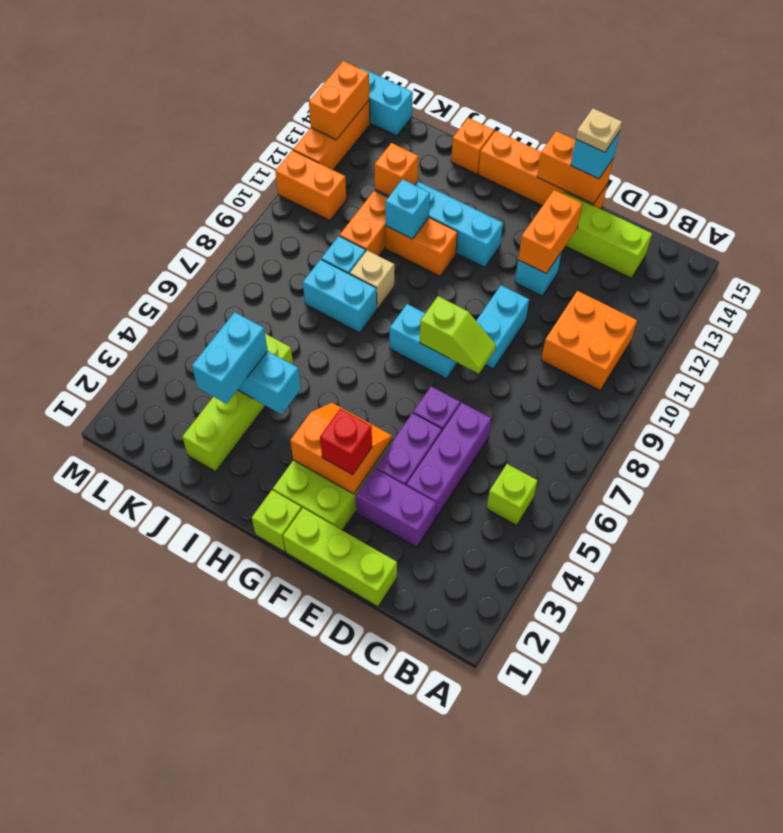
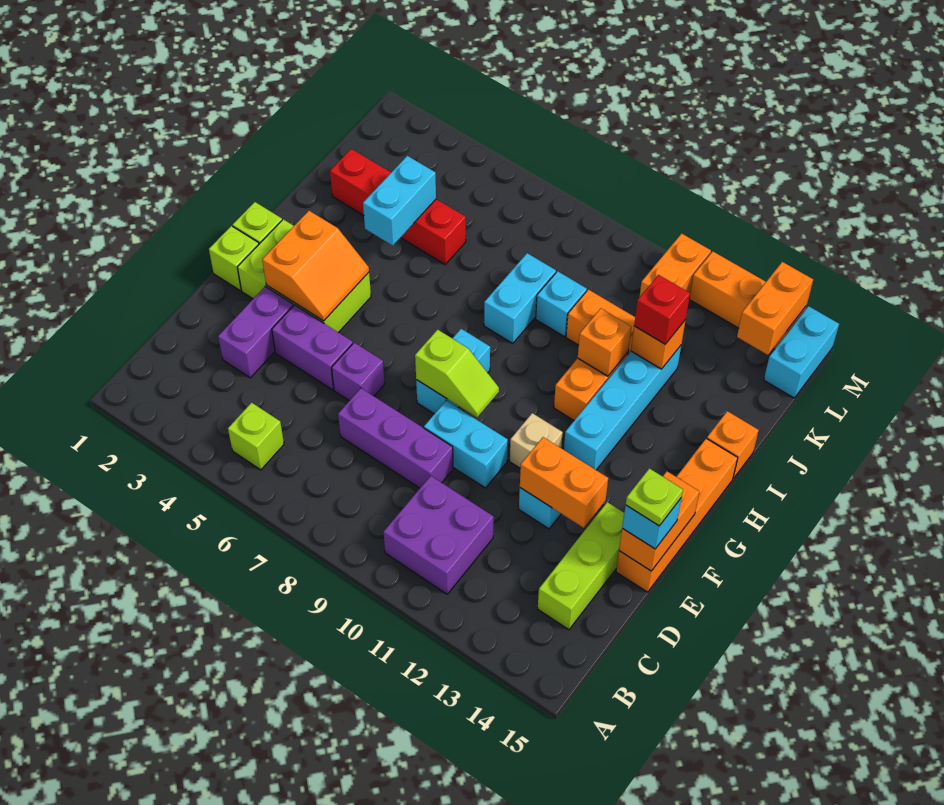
orange 2x2 brick [541,291,637,390] -> purple 2x2 brick [383,476,494,594]
lime 1x3 brick [283,508,397,607] -> lime 1x1 brick [209,226,259,290]
purple 1x3 brick [407,403,491,519] -> purple 1x3 brick moved to [338,388,453,488]
lime 1x2 slope [420,296,496,374] -> lime 1x2 slope turned to [415,330,499,417]
tan 1x1 plate [576,109,622,152] -> lime 1x1 plate [626,468,683,526]
red 1x1 brick [320,409,372,475] -> red 1x1 brick moved to [634,275,690,344]
tan 1x1 brick [350,250,394,309] -> tan 1x1 brick moved to [510,413,563,468]
cyan 1x1 brick [385,179,430,239] -> orange 1x1 brick [578,308,631,376]
lime 1x4 brick [182,334,293,472] -> red 1x4 brick [330,149,466,264]
cyan 1x2 brick [192,312,268,404] -> none
orange 1x2 brick [309,61,369,140] -> orange 1x2 brick turned to [737,262,813,355]

